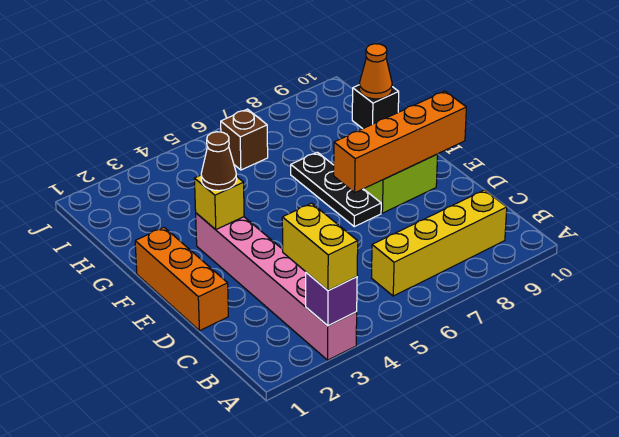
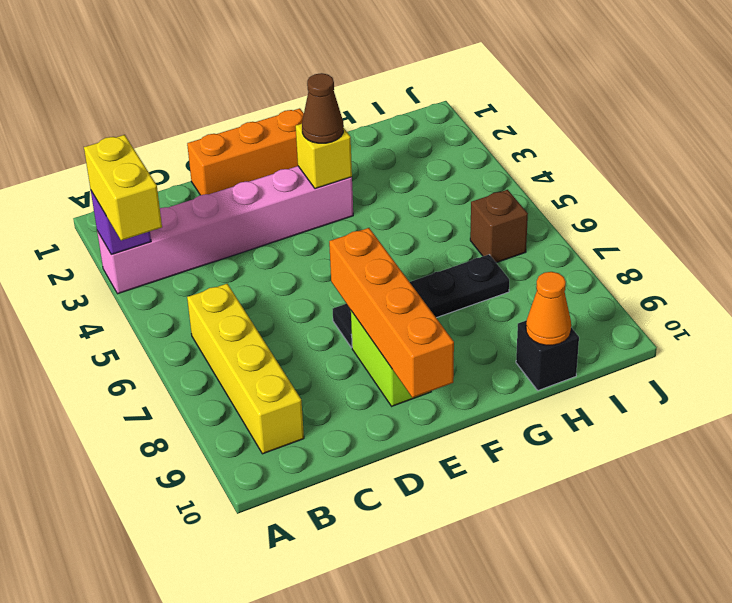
yellow 1x2 brick [282,203,358,291] -> yellow 1x2 brick turned to [84,135,162,241]
black 1x3 plate [291,152,381,227] -> black 1x4 plate [333,255,509,348]

